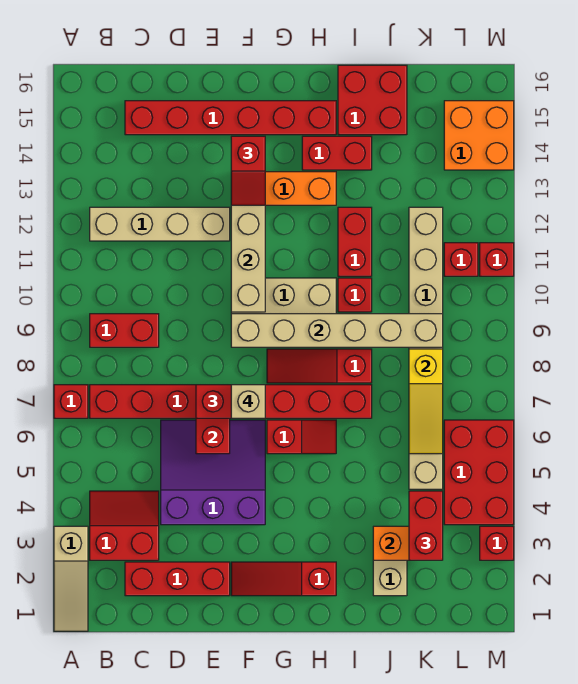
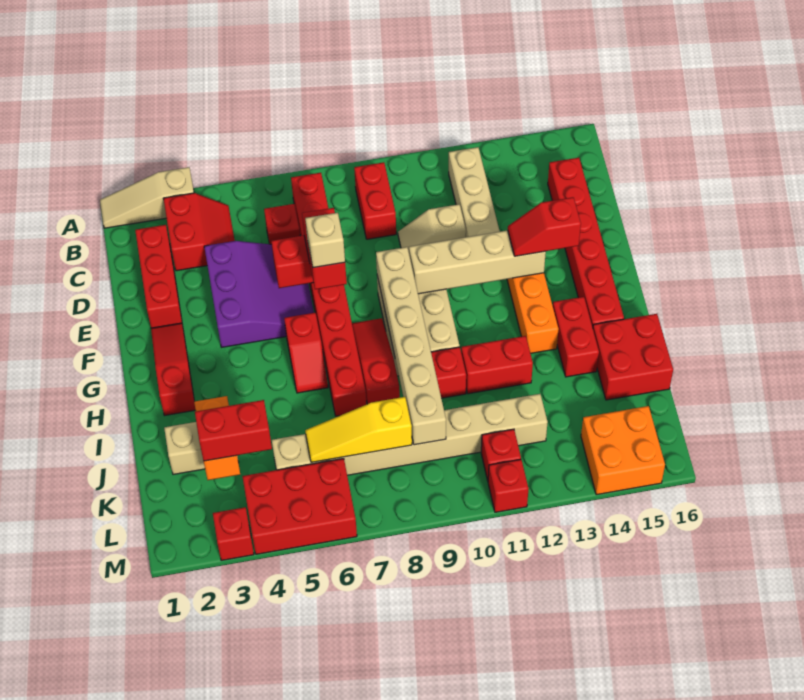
red 1x1 brick [54,385,88,418] -> red 1x1 brick moved to [264,204,300,244]
none -> tan 1x2 slope [398,204,466,252]

